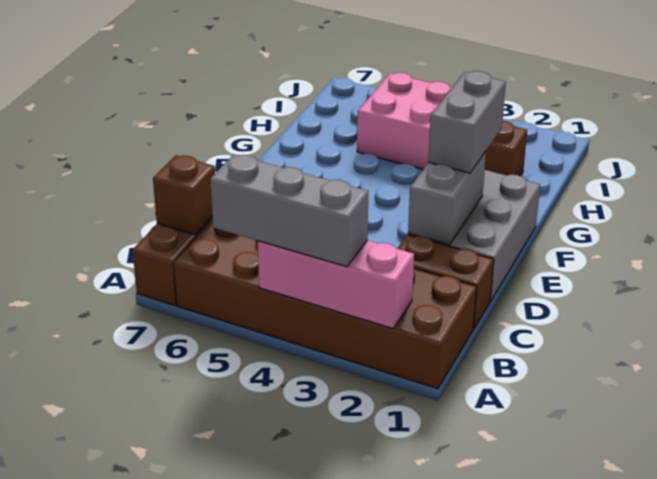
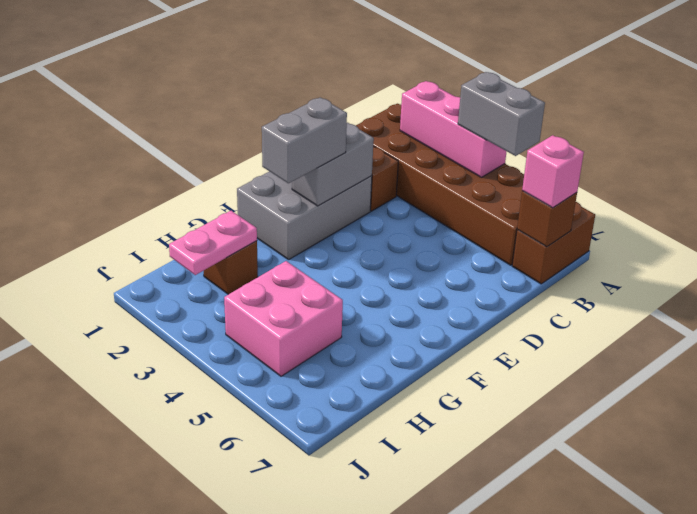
grey 1x3 brick [210,154,369,267] -> grey 1x2 brick [458,72,545,156]
none -> pink 1x1 brick [522,135,584,208]
none -> pink 1x2 plate [169,211,257,275]

